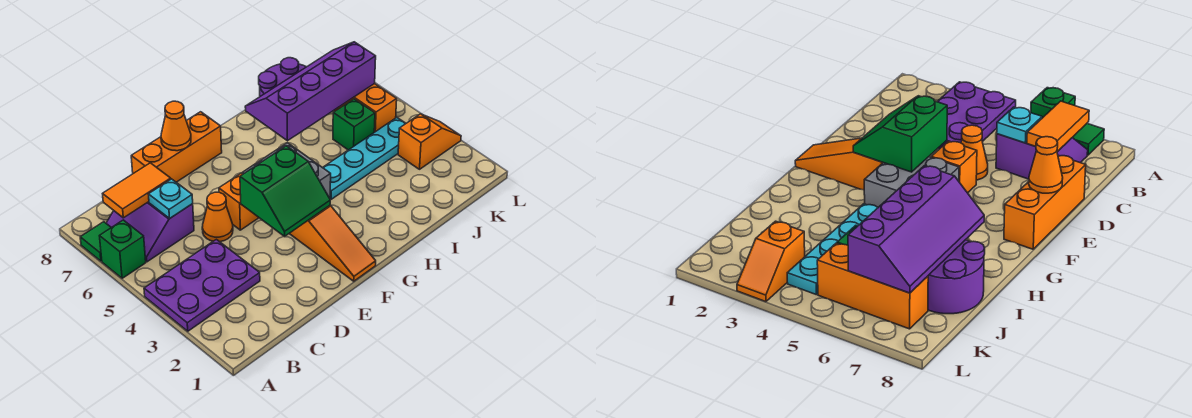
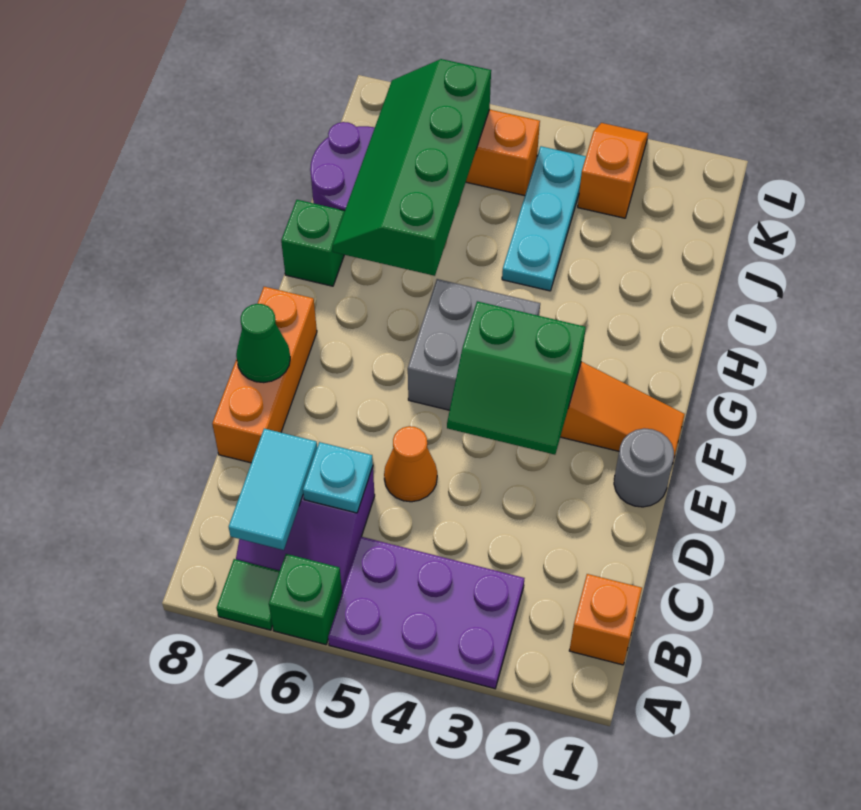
purple 2x3 plate [144,239,260,331] -> purple 2x3 plate turned to [328,537,524,689]
orange 1x2 tile [103,163,171,218] -> cyan 1x2 tile [229,429,317,550]
none -> grey 1x1 round brick [614,428,674,507]
green 2x2 slope [240,146,330,236] -> green 2x2 slope turned to [447,301,586,455]
orange 1x1 brick [219,173,259,230] -> orange 1x1 brick moved to [569,574,642,665]
orange 1x1 cone [161,101,191,151] -> green 1x1 cone [236,304,290,383]
cyan 1x4 plate [323,118,406,199] -> cyan 1x3 plate [502,146,586,291]
purple 2x4 slope [245,42,376,141] -> green 2x4 slope [332,59,491,276]
green 1x1 brick [333,99,375,150] -> green 1x1 brick moved to [281,200,345,286]

